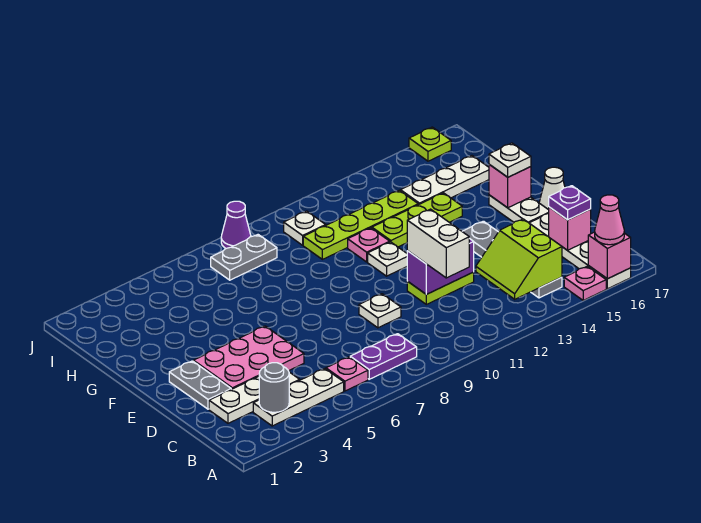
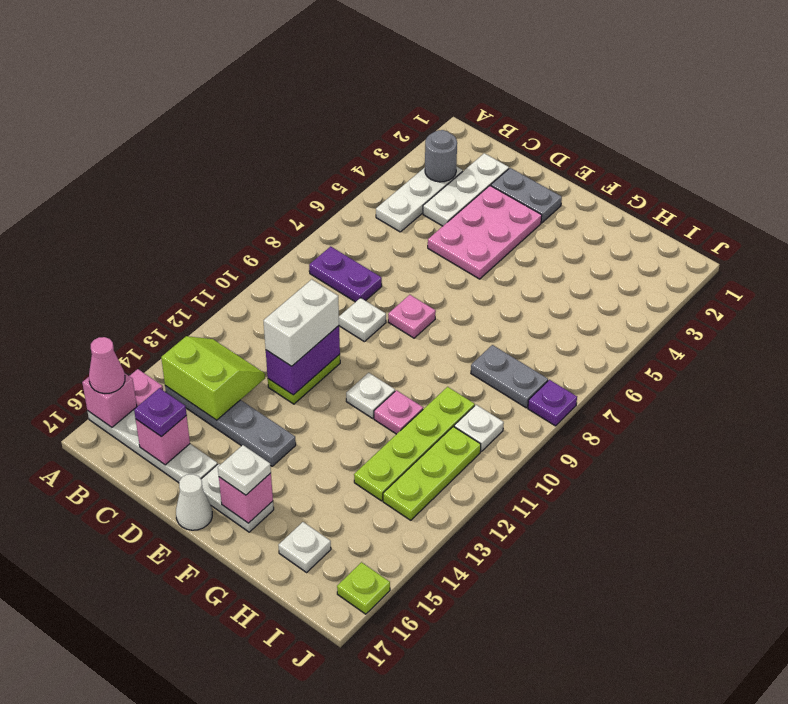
pink 1x1 plate [326,357,368,391] -> pink 1x1 plate moved to [388,295,436,338]
purple 1x2 plate [350,334,417,379] -> purple 1x2 plate turned to [309,246,382,302]
white 1x2 brick [407,209,469,278] -> white 1x2 brick turned to [263,279,339,366]
lime 1x3 plate [372,193,462,247] -> lime 1x3 plate moved to [383,427,481,520]
white 1x3 plate [400,156,489,205] -> white 1x1 plate [279,522,331,572]
grey 1x2 plate [211,235,277,280] -> grey 1x2 plate turned to [471,345,548,408]
purple 1x1 cone [221,201,251,248] -> purple 1x1 plate [528,380,577,426]

